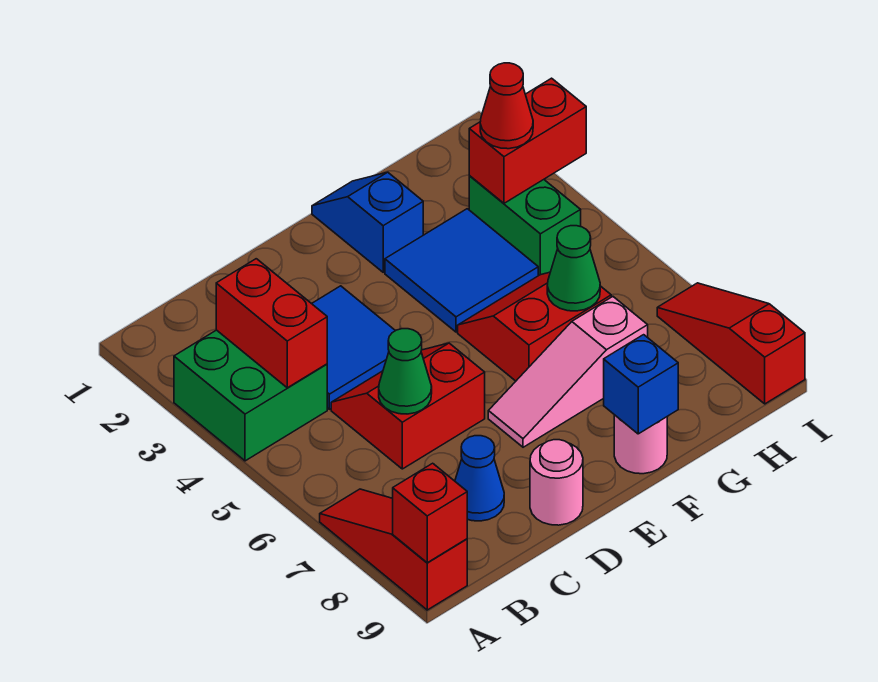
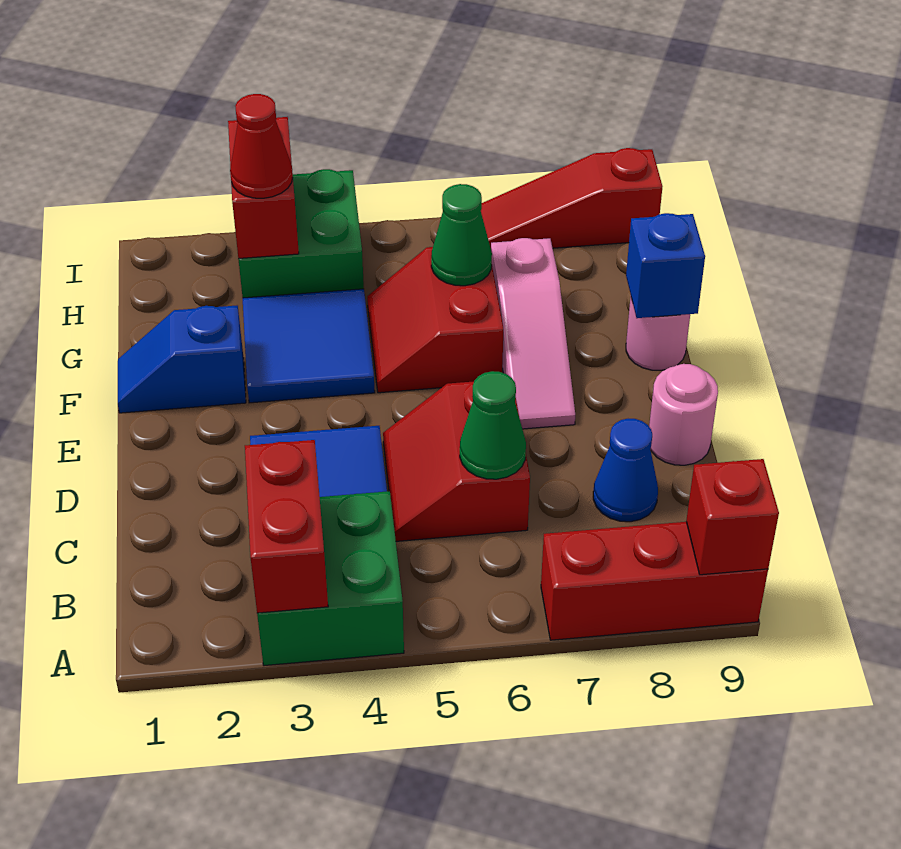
red 1x3 slope [320,489,467,610] -> red 1x3 brick [541,522,768,640]
red 1x2 brick [216,259,327,388] -> red 1x2 brick turned to [245,440,328,613]
green 1x2 brick [469,176,581,276] -> green 2x2 brick [238,169,364,298]

